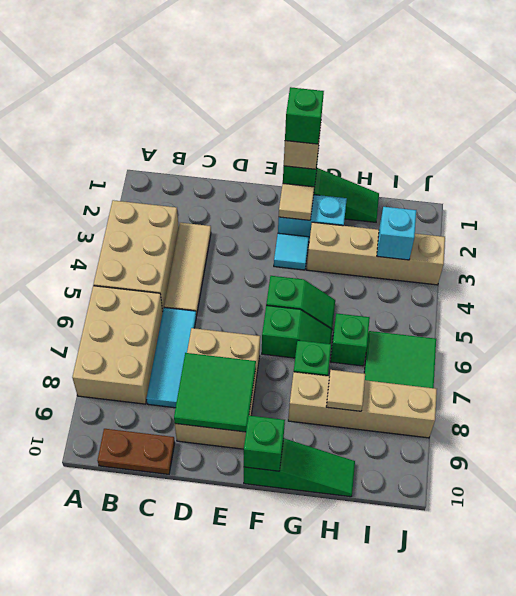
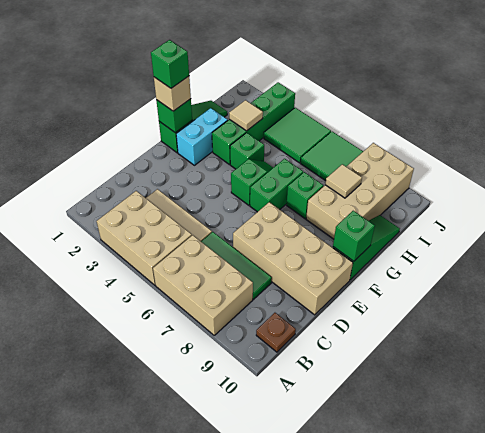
brown 1x2 plate [97,429,175,474] -> brown 1x1 plate [256,313,296,352]
cyan 1x3 tile [146,308,196,408] -> green 1x3 tile [201,232,272,299]
tan 2x3 brick [175,328,260,449] -> tan 2x4 brick [233,202,353,315]
green 2x2 tile [174,353,256,432] -> green 2x2 tile moved to [264,108,331,163]
tan 1x1 tile [279,184,314,220] -> tan 1x1 tile moved to [229,100,263,131]
cyan 1x1 tile [274,233,309,270] -> none
green 1x2 slope [262,305,332,358] -> green 1x2 brick [250,159,303,212]
tan 1x4 brick [307,222,445,285] -> green 1x4 brick [212,82,295,165]
tan 1x4 brick [288,372,437,438] -> tan 2x4 brick [306,143,414,239]
green 1x1 brick [330,313,370,366] -> green 1x1 brick moved to [230,133,264,169]
cyan 1x1 brick [377,207,416,260] -> none

